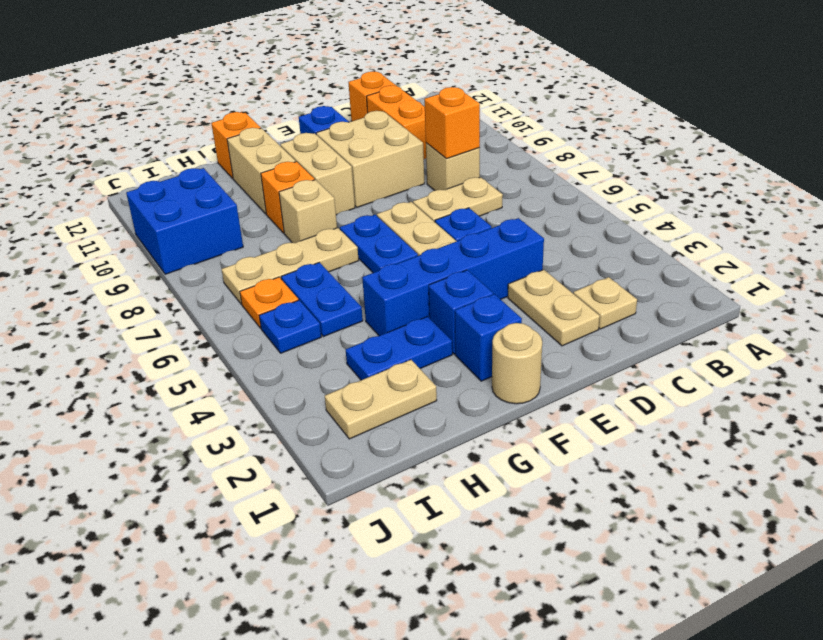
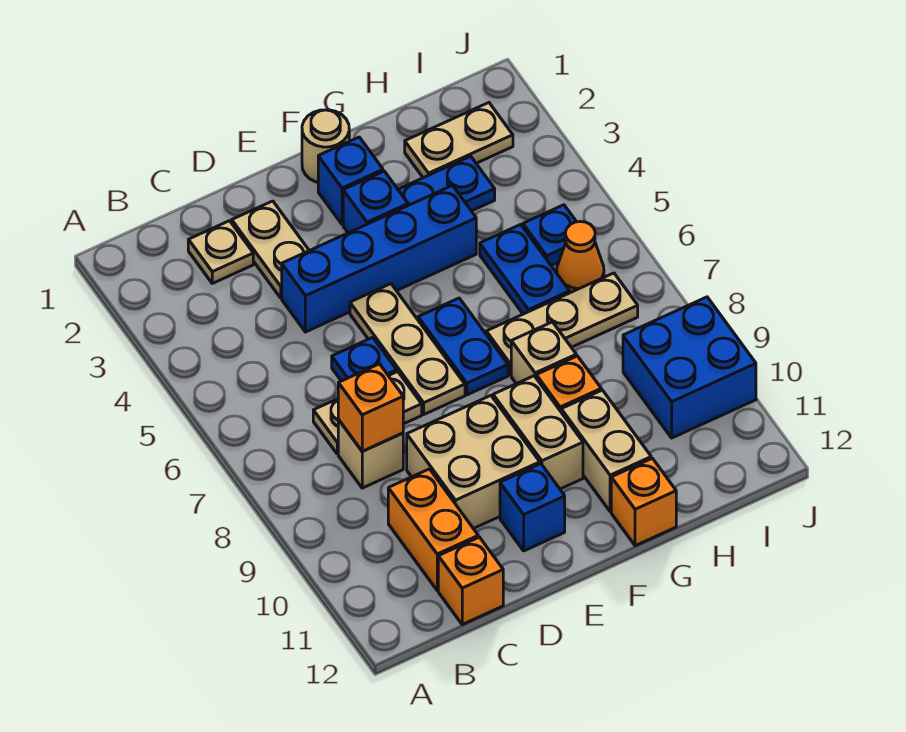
orange 1x1 plate [240,277,298,328] -> orange 1x1 cone [557,221,604,293]

